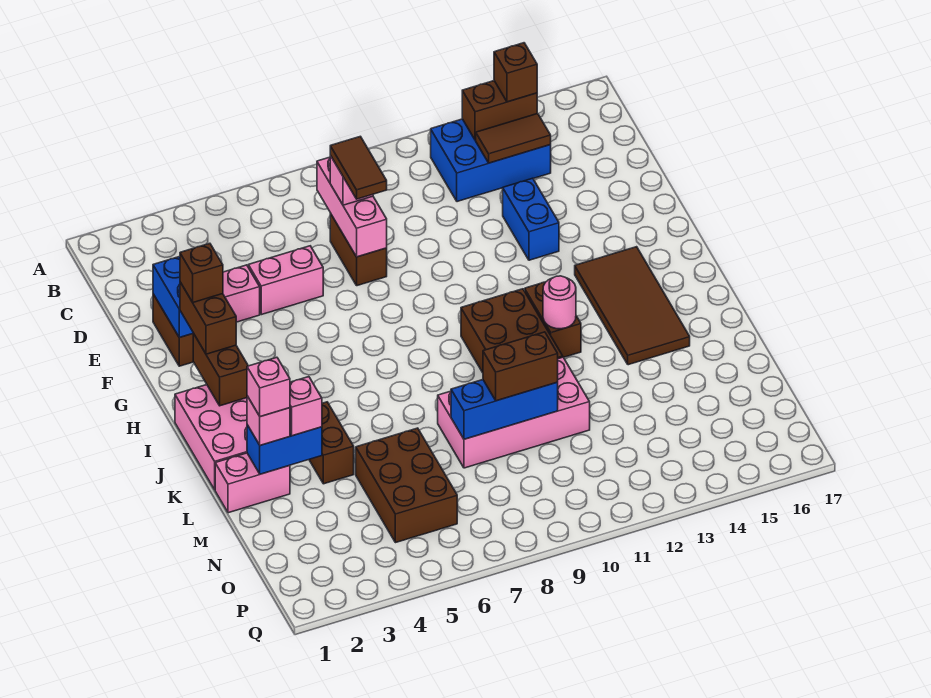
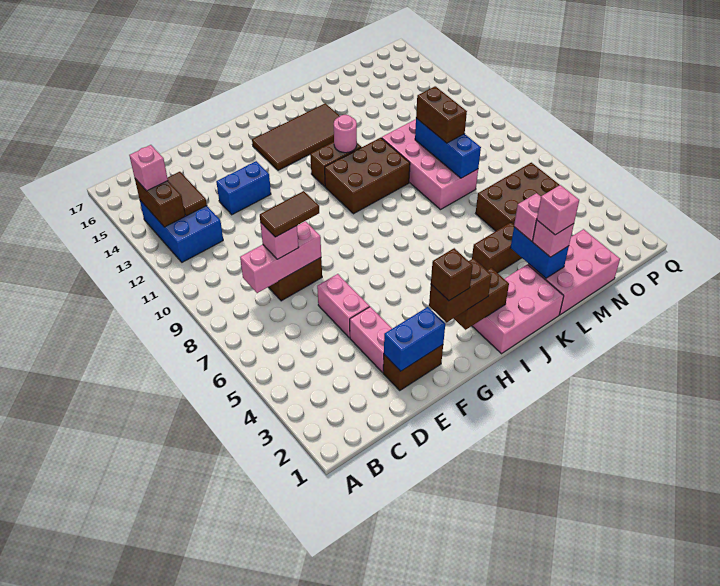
brown 1x1 brick [494,43,537,102] -> pink 1x1 brick [129,145,168,191]
pink 1x2 brick [215,453,290,513] -> pink 2x3 brick [528,229,620,315]

